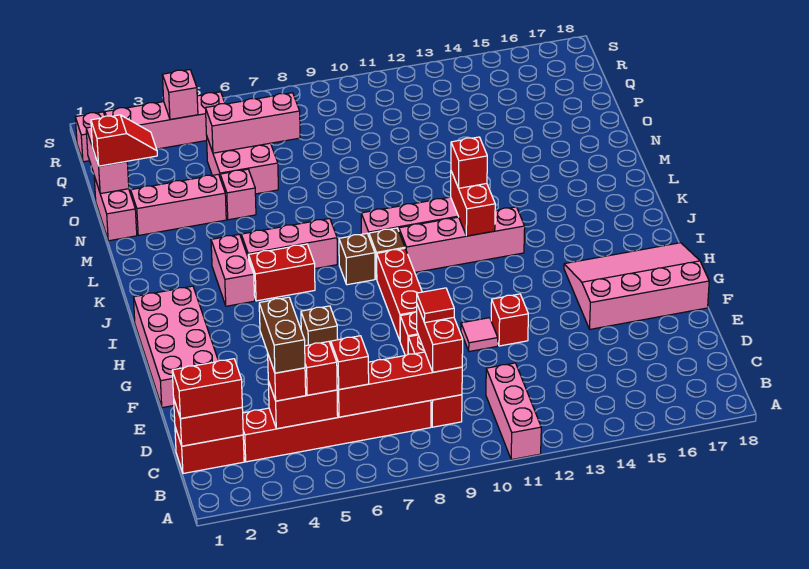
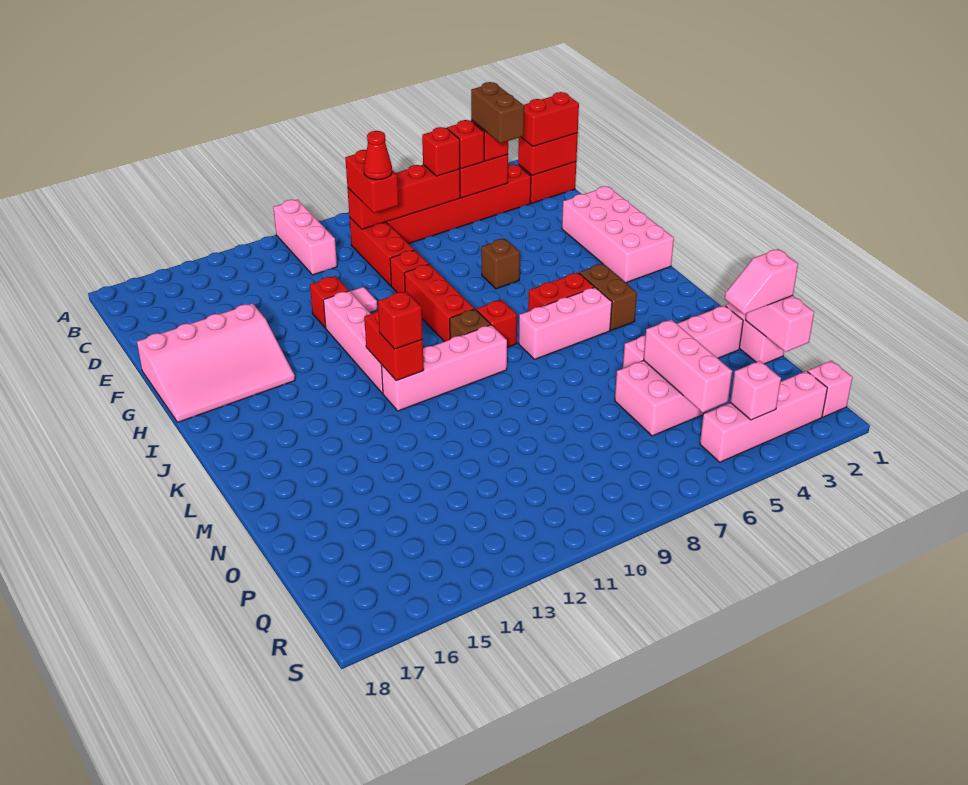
red 1x1 tile [417,288,454,323] -> red 1x1 cone [364,131,392,180]
pink 1x2 brick [211,234,255,306] -> brown 1x2 brick [579,264,637,330]
brown 1x1 brick [339,234,375,285] -> red 1x1 brick [476,300,517,347]
pink 1x4 brick [399,207,525,272] -> pink 1x4 brick turned to [323,291,383,393]
red 1x2 slope [91,115,157,166] -> pink 1x2 slope [725,249,798,314]
pink 1x3 brick [205,93,300,153] -> pink 1x3 brick turned to [644,320,732,412]

